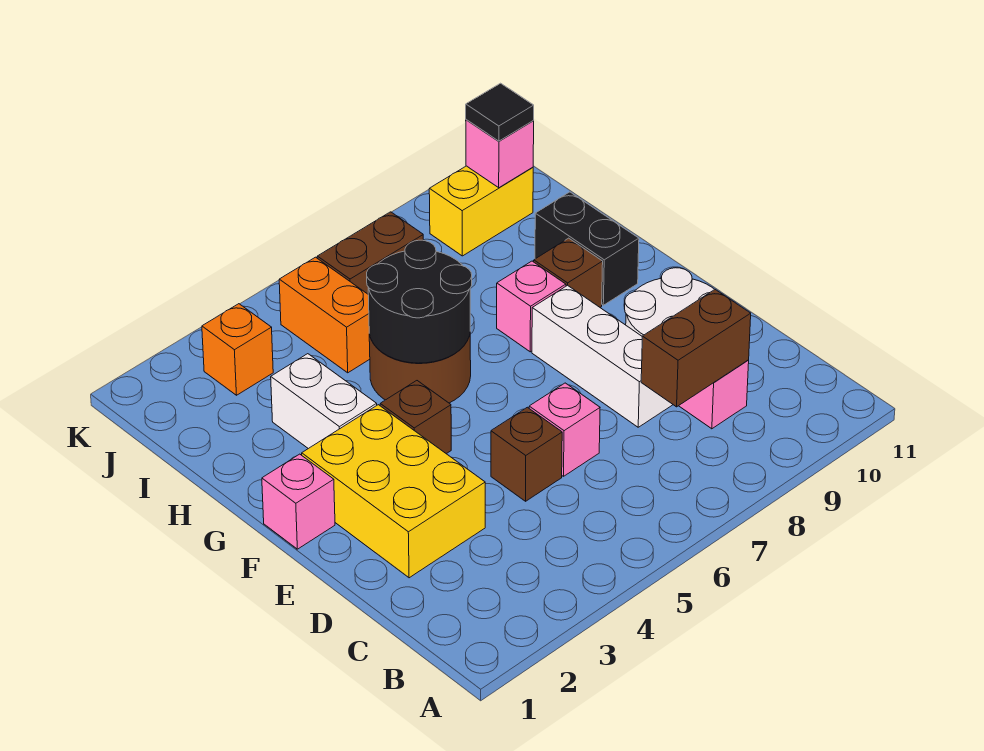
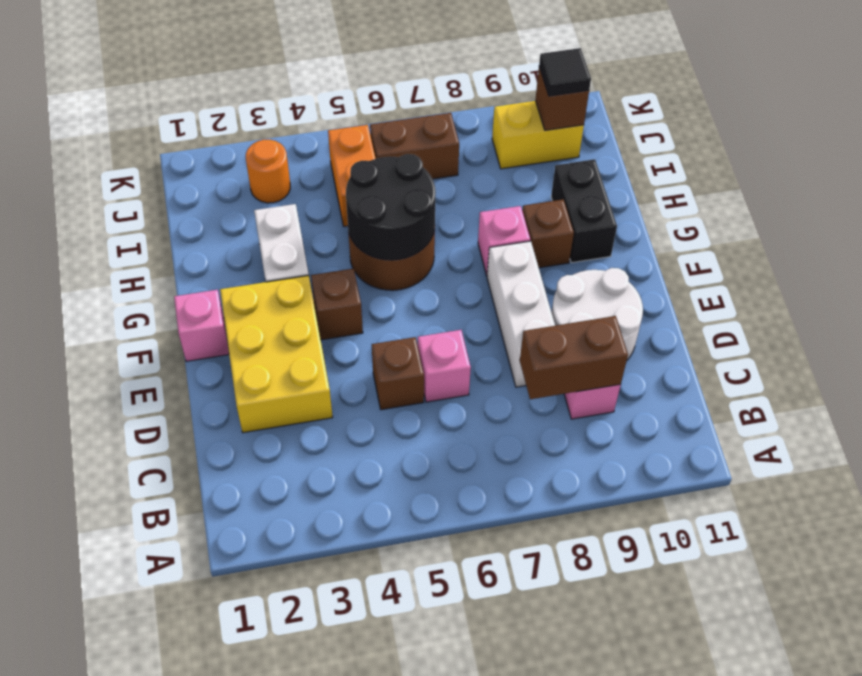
orange 1x1 brick [202,304,273,395] -> orange 1x1 round brick [246,140,290,203]
pink 1x1 brick [466,120,534,188] -> brown 1x1 brick [535,67,589,130]

